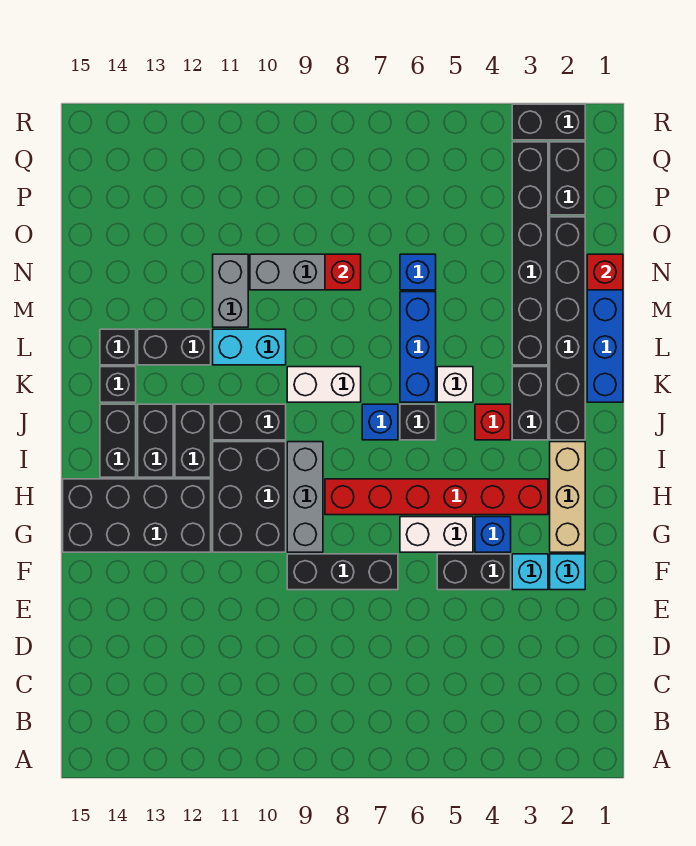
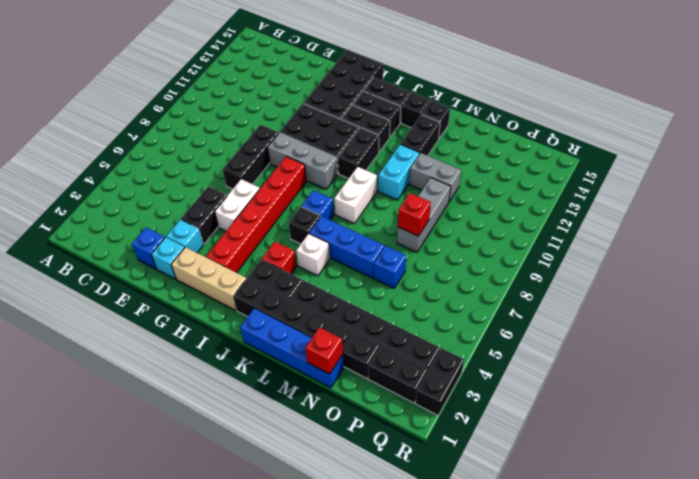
blue 1x1 brick [475,517,511,552] -> blue 1x1 brick moved to [132,227,165,269]

